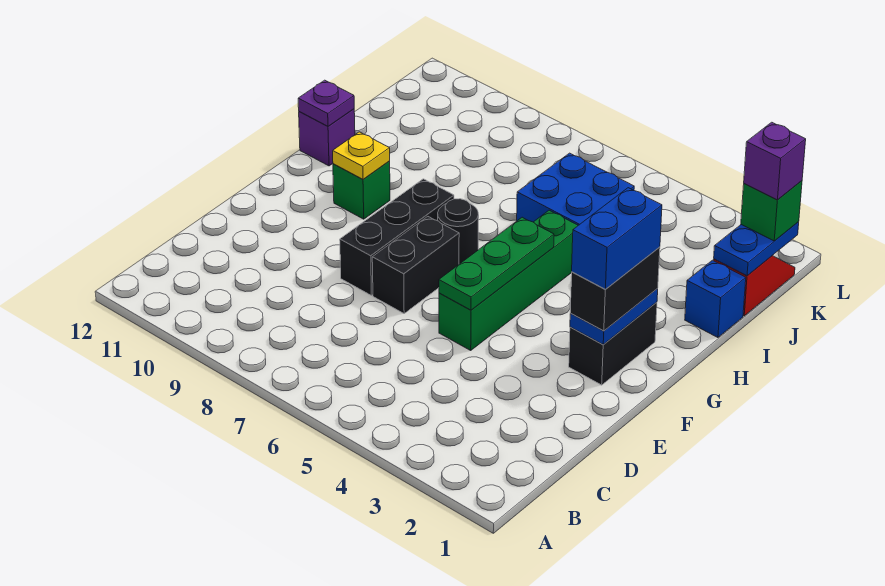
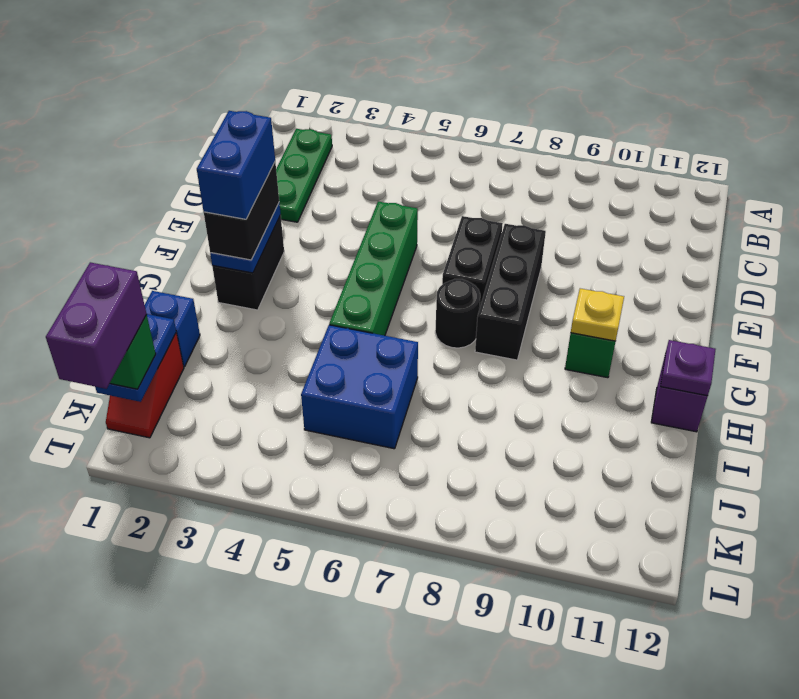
green 1x3 plate [439,217,554,310] -> green 1x3 plate moved to [276,129,332,222]
purple 1x1 brick [744,122,806,200] -> purple 1x2 brick [46,262,147,389]

